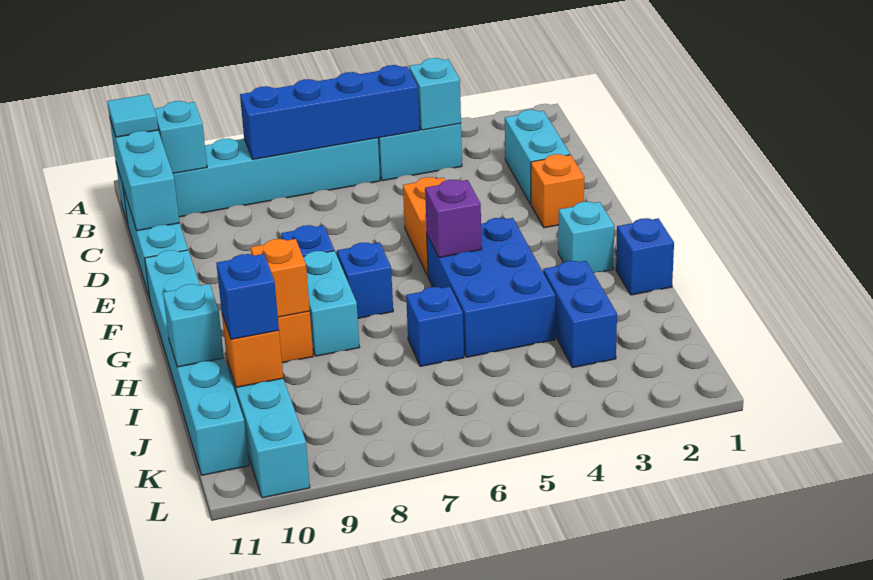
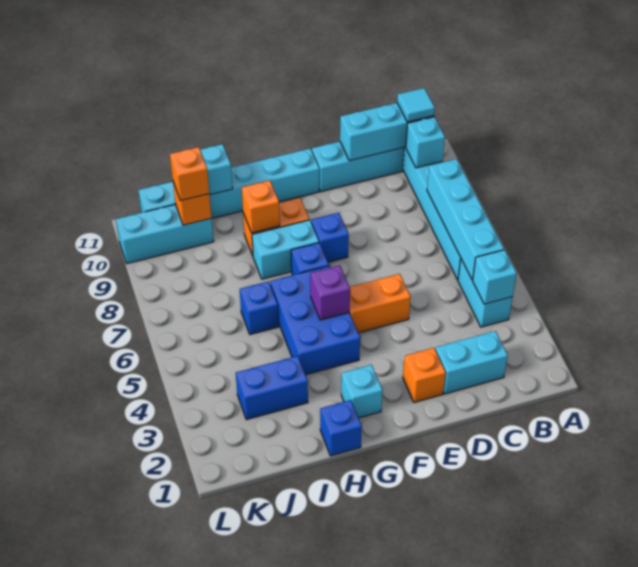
blue 1x4 brick [240,65,420,159] -> cyan 1x4 brick [427,159,504,280]
blue 2x3 brick [427,218,555,357] -> blue 2x3 brick turned to [270,266,360,375]
blue 1x1 brick [216,254,279,339] -> orange 1x1 brick [170,147,209,201]

